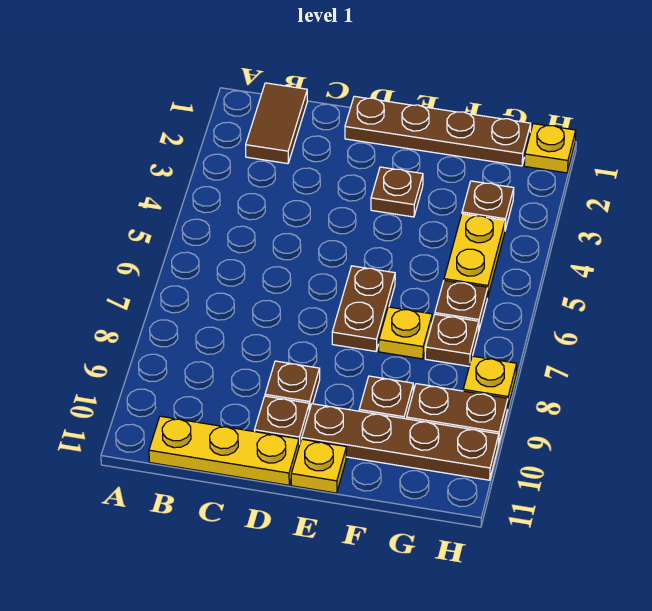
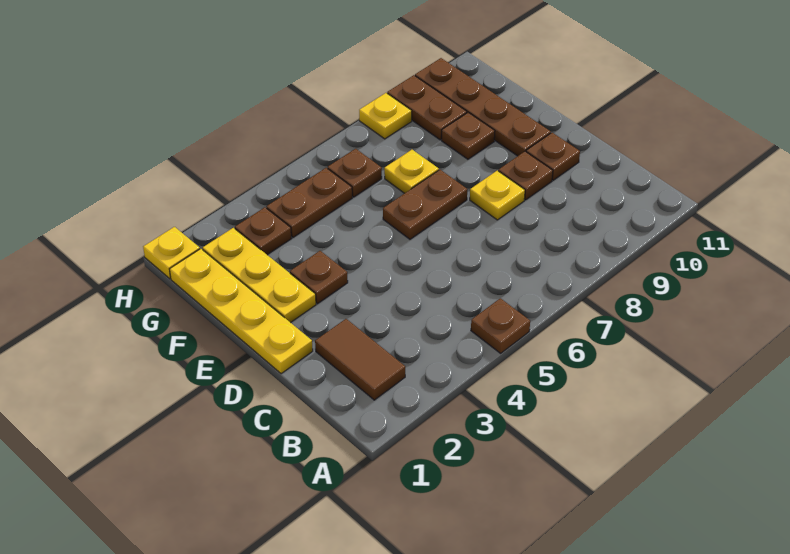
brown 1x2 tile [246,83,307,164] -> brown 1x2 tile turned to [315,319,405,400]
yellow 1x3 plate [149,416,299,485] -> yellow 1x3 plate moved to [203,228,316,323]
brown 1x4 plate [345,96,531,166] -> yellow 1x4 plate [170,249,313,374]
yellow 1x1 plate [291,439,347,493] -> yellow 1x1 plate moved to [470,171,525,220]
yellow 1x2 plate [444,214,505,298] -> brown 1x2 plate [266,168,352,237]
brown 1x1 plate [425,314,479,366] -> brown 1x1 plate moved to [471,298,530,353]

